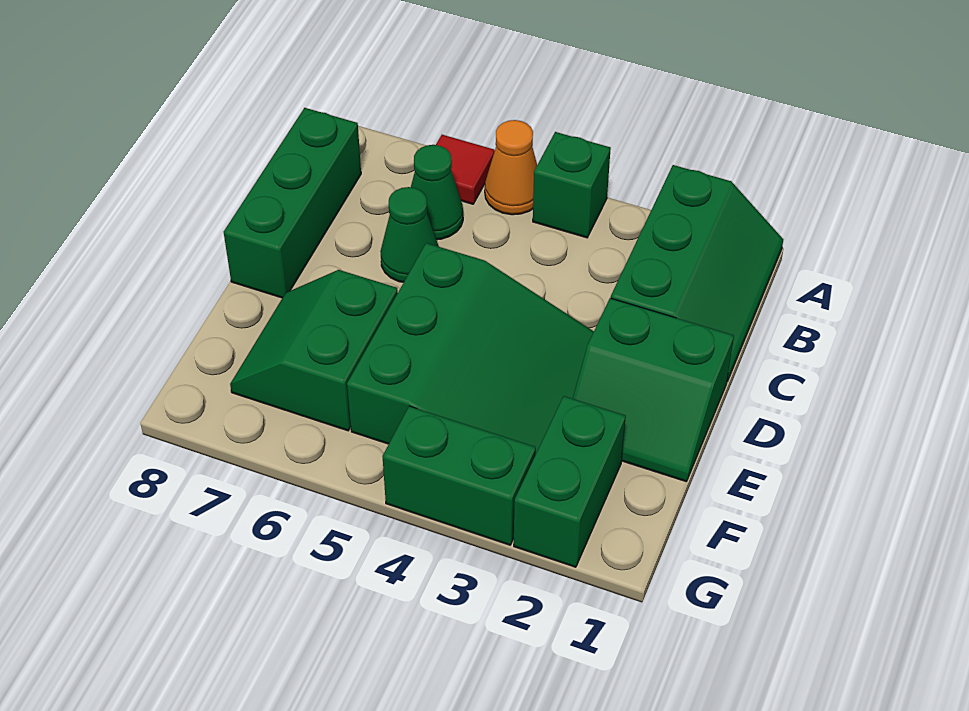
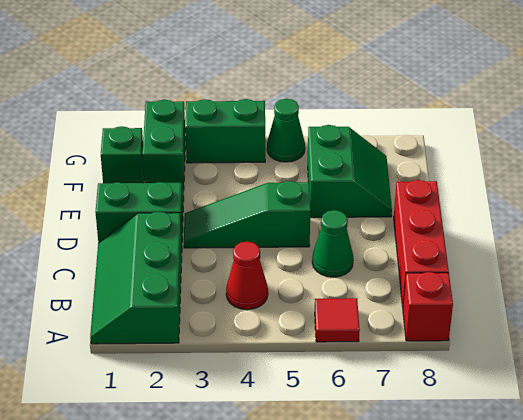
green 1x1 brick [533,132,611,238] -> green 1x1 brick moved to [101,126,144,183]
orange 1x1 cone [485,120,537,215] -> none
none -> red 1x1 brick [403,272,453,341]
none -> red 1x1 cone [226,242,268,310]
green 1x1 cone [411,145,463,240] -> green 1x1 cone moved to [267,99,305,162]
green 1x3 brick [224,108,361,298] -> red 1x3 brick [394,180,449,306]
green 3x3 slope [347,243,594,453] -> green 1x3 slope [184,181,310,248]

